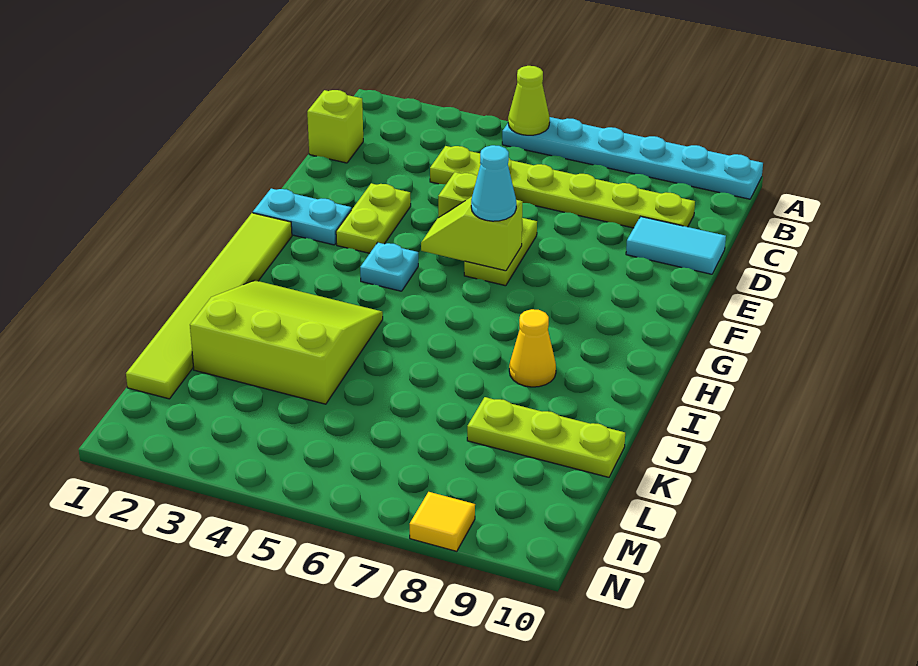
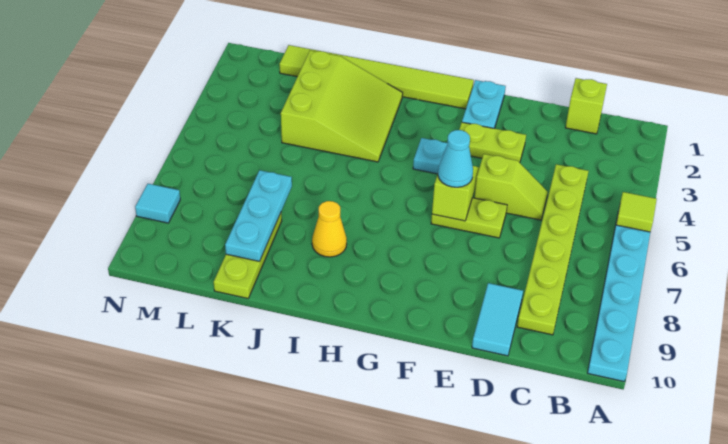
lime 1x1 cone [508,66,550,135] -> lime 1x1 tile [616,192,657,232]
none -> cyan 1x3 plate [225,170,292,261]
yellow 1x1 tile [410,492,475,551] -> cyan 1x1 tile [135,184,180,223]

